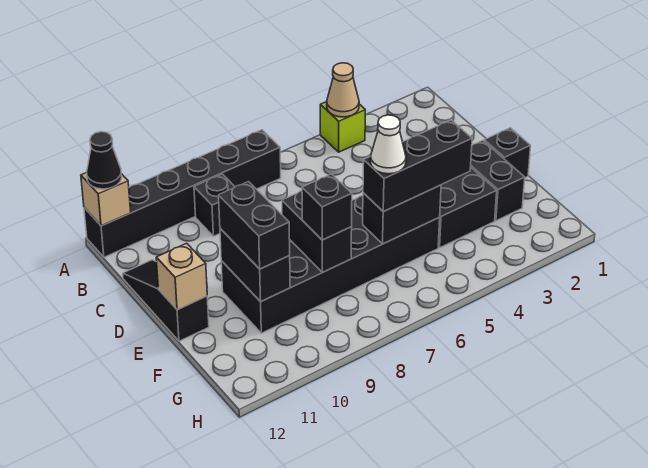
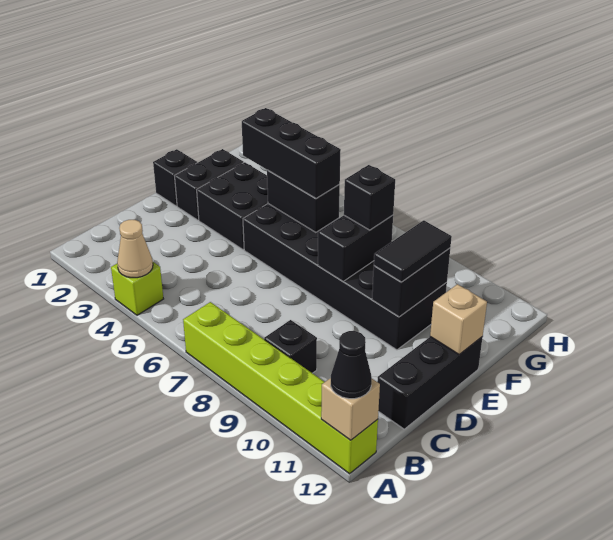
black 1x6 brick [84,130,281,257] -> lime 1x6 brick [183,302,378,474]
black 1x3 slope [123,260,209,341] -> black 1x3 brick [377,337,483,429]
black 1x2 brick [219,182,290,269] -> black 1x2 tile [374,220,452,282]
white 1x1 cone [371,115,406,174] -> none

